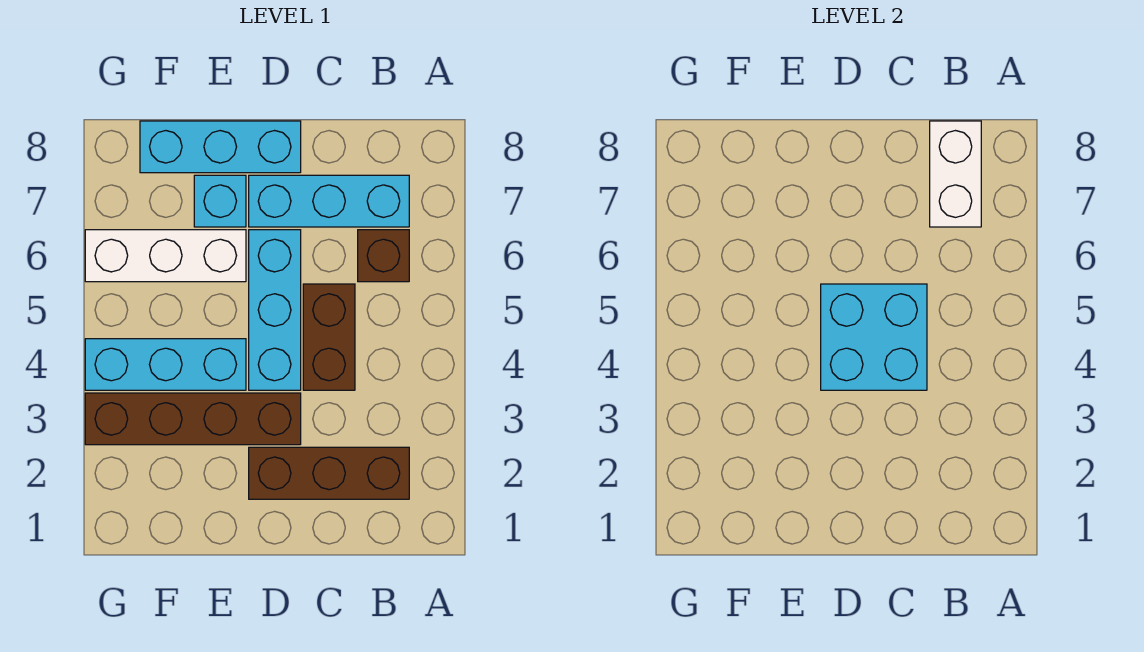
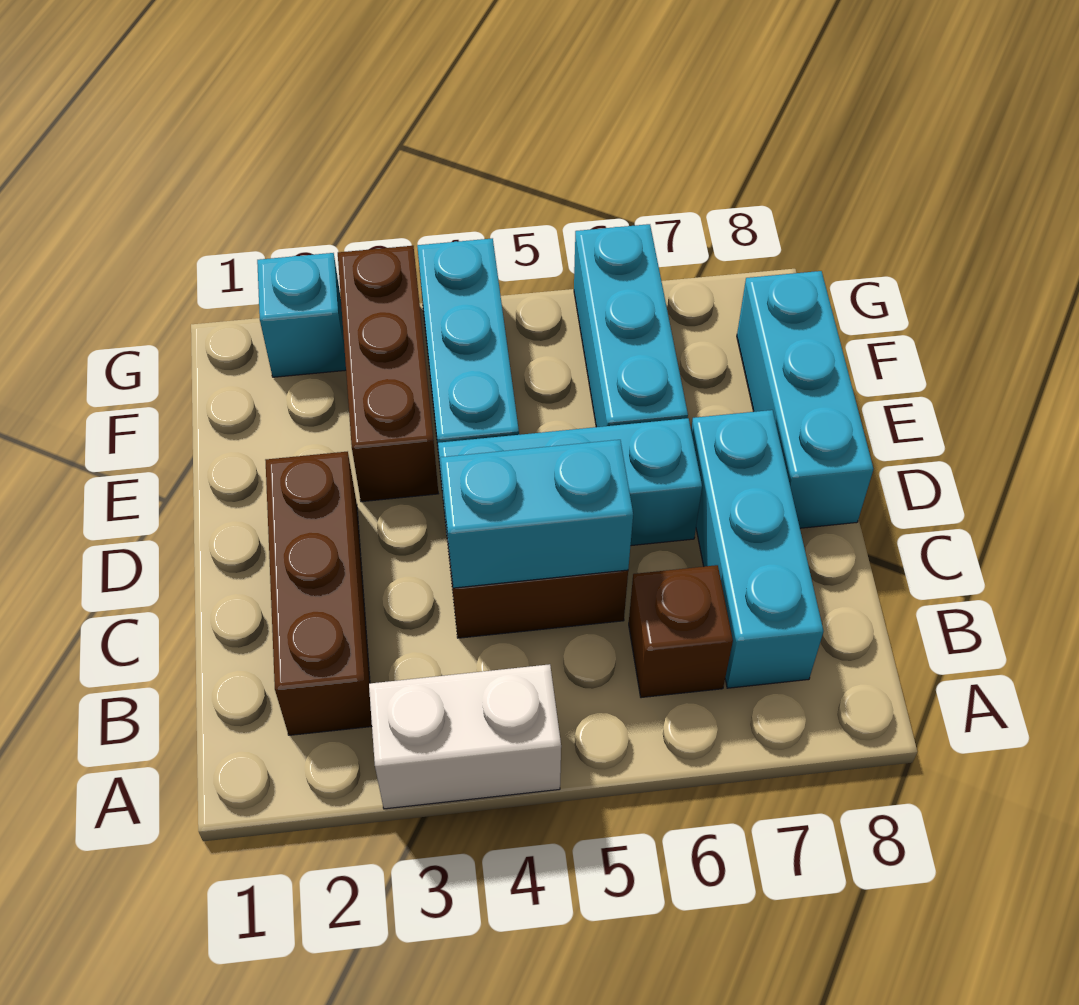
white 1x2 brick [930,121,981,227] -> white 1x2 brick moved to [369,664,561,809]
cyan 2x2 brick [821,284,927,390] -> cyan 1x2 brick [440,440,633,588]
brown 1x4 brick [85,393,301,445] -> brown 1x3 brick [338,246,438,502]
white 1x3 brick [85,230,246,282] -> cyan 1x3 brick [574,224,688,427]
cyan 1x1 brick [194,175,246,227] -> cyan 1x1 brick moved to [257,253,346,377]

